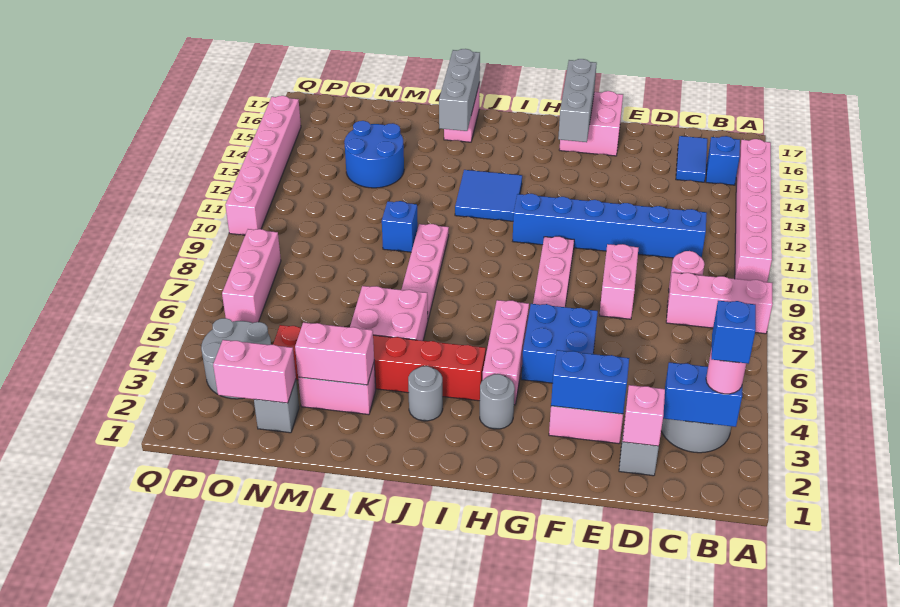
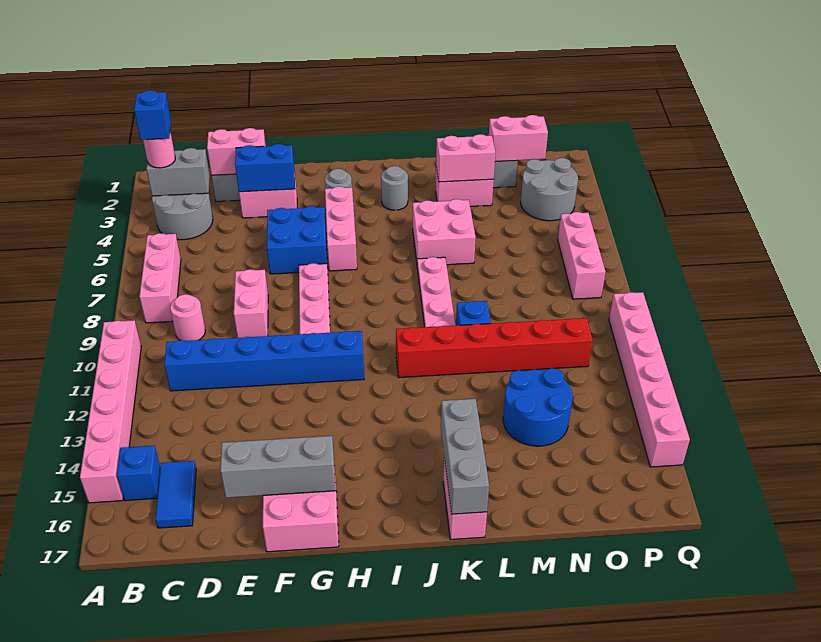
pink 1x3 brick [666,273,773,334] -> pink 1x3 brick turned to [139,233,181,323]
blue 1x2 brick [663,362,742,427] -> grey 1x2 brick [146,148,210,196]
pink 1x1 brick [623,385,665,446] -> pink 1x2 brick [207,128,266,175]
grey 1x3 brick [558,59,597,142] -> grey 1x3 brick turned to [220,436,335,498]
red 1x6 brick [273,325,486,401] -> red 1x6 brick moved to [396,318,593,378]
blue 2x2 tile [455,170,522,221] -> none

